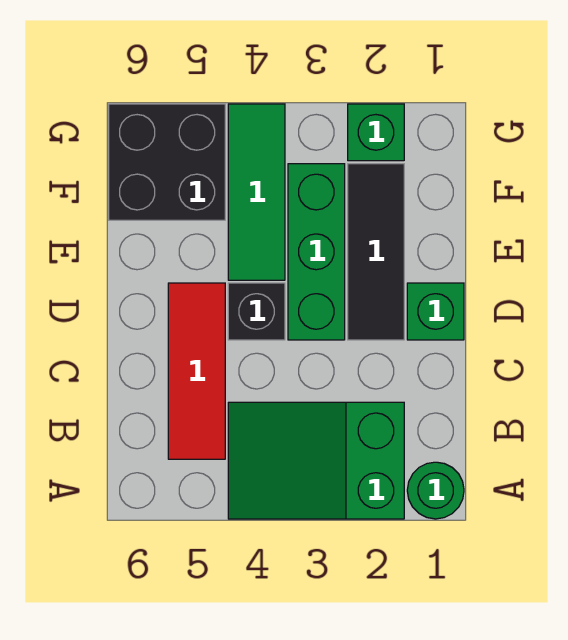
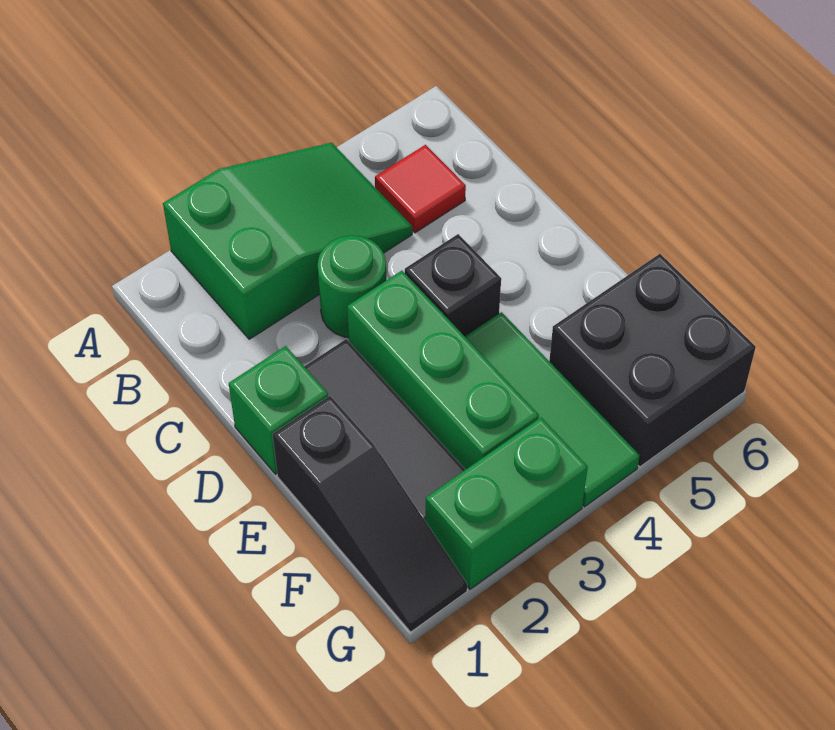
green 1x1 round brick [407,462,464,519] -> green 1x1 round brick moved to [318,235,386,338]
red 1x3 tile [168,283,225,459] -> red 1x1 tile [375,145,466,233]
none -> black 1x3 slope [273,396,467,632]
green 1x1 brick [348,104,404,161] -> green 1x2 brick [426,418,588,589]

